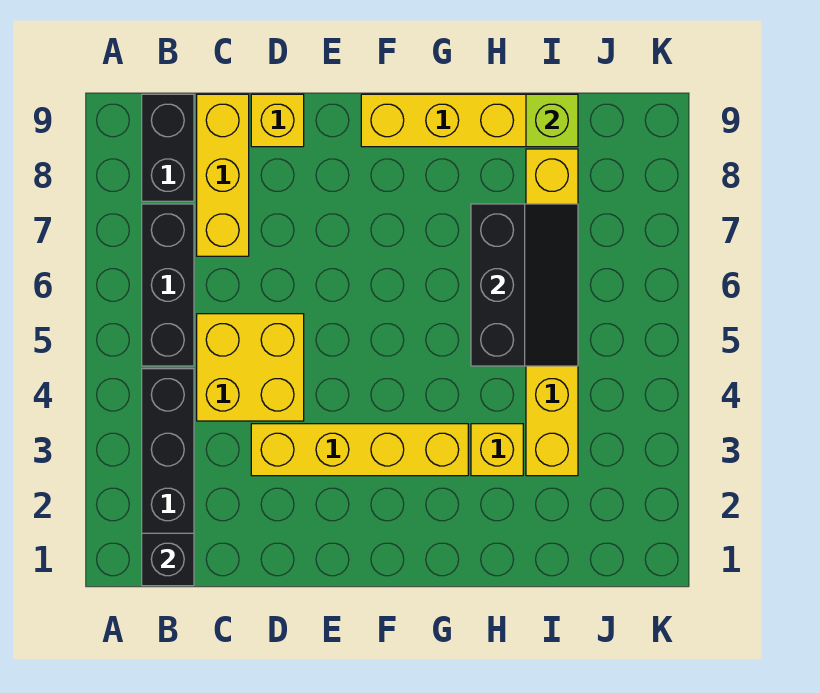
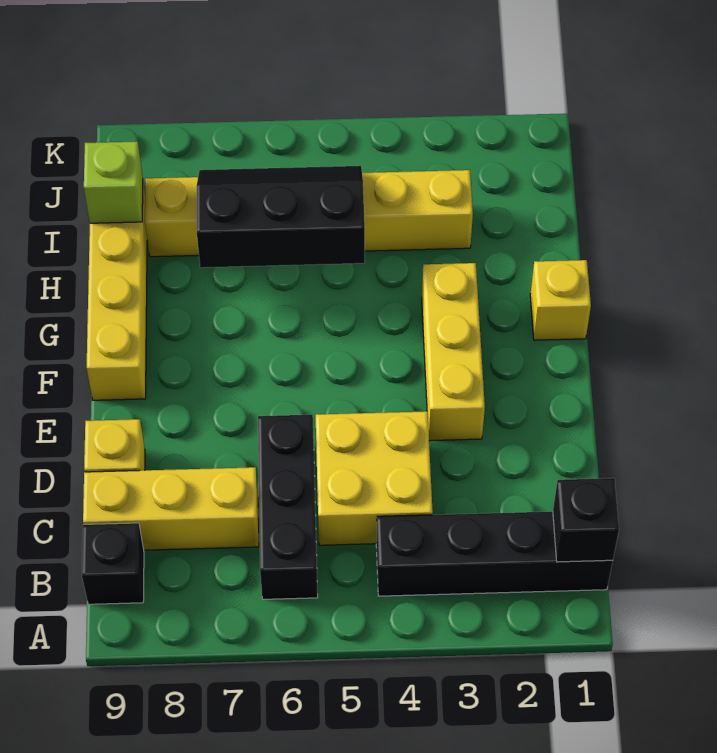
black 1x3 brick [142,204,194,366] -> black 1x3 brick turned to [258,415,318,599]
black 1x2 brick [142,94,194,201] -> black 1x1 brick [82,523,144,604]
yellow 1x4 brick [251,424,468,476] -> yellow 1x3 brick [422,263,485,441]
yellow 1x1 brick [471,424,523,476] -> yellow 1x1 brick moved to [530,260,591,340]

